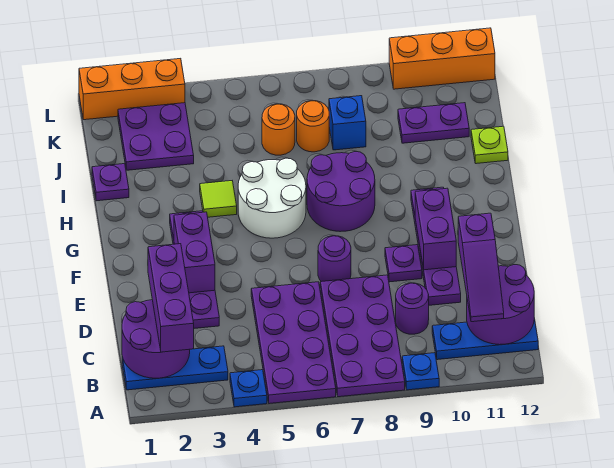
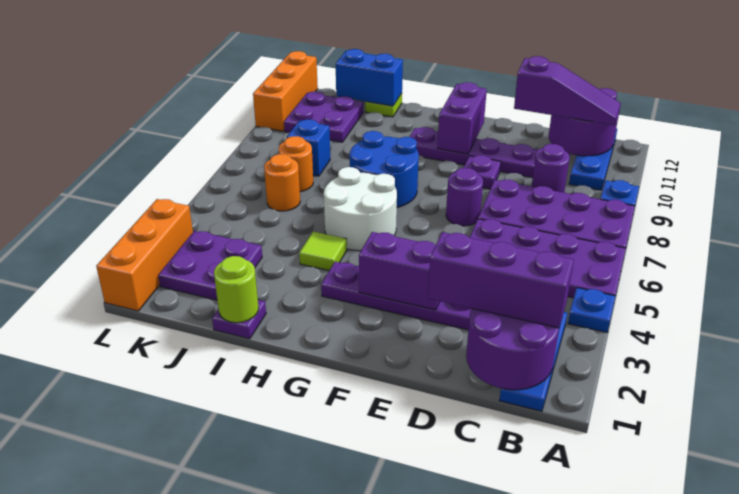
purple 1x2 brick [415,188,456,270] -> purple 1x2 brick turned to [438,82,487,154]
purple 2x2 round brick [307,152,375,232] -> blue 2x2 round brick [349,131,419,207]
none -> lime 1x1 round brick [214,256,259,323]
none -> blue 1x2 brick [336,49,403,106]
purple 1x2 plate [398,103,469,143] -> purple 2x2 plate [284,91,363,142]

